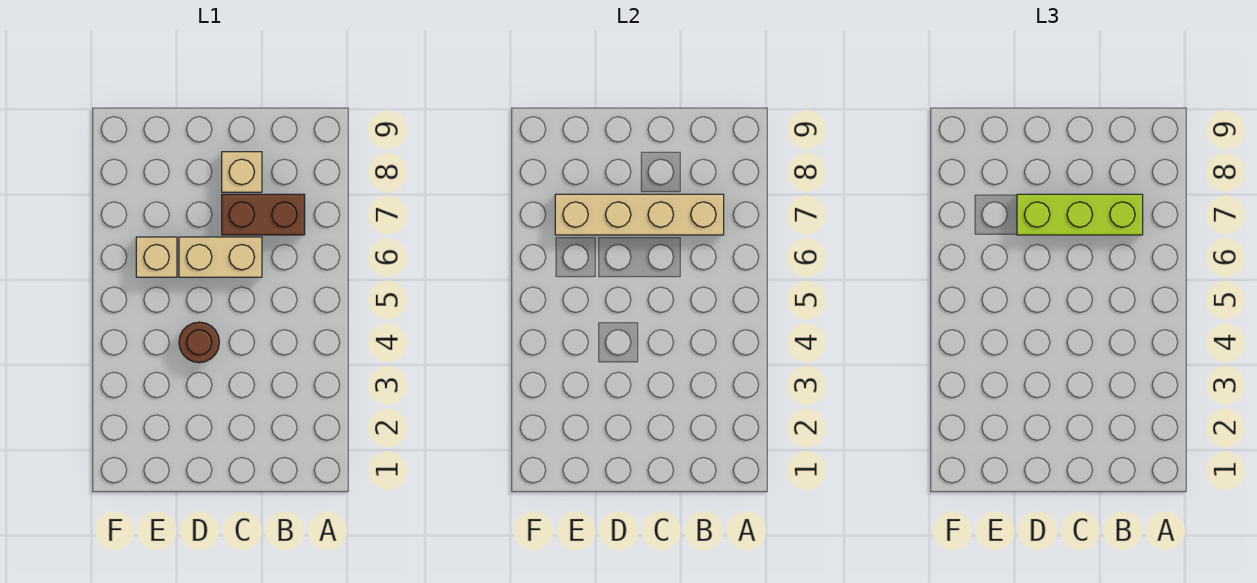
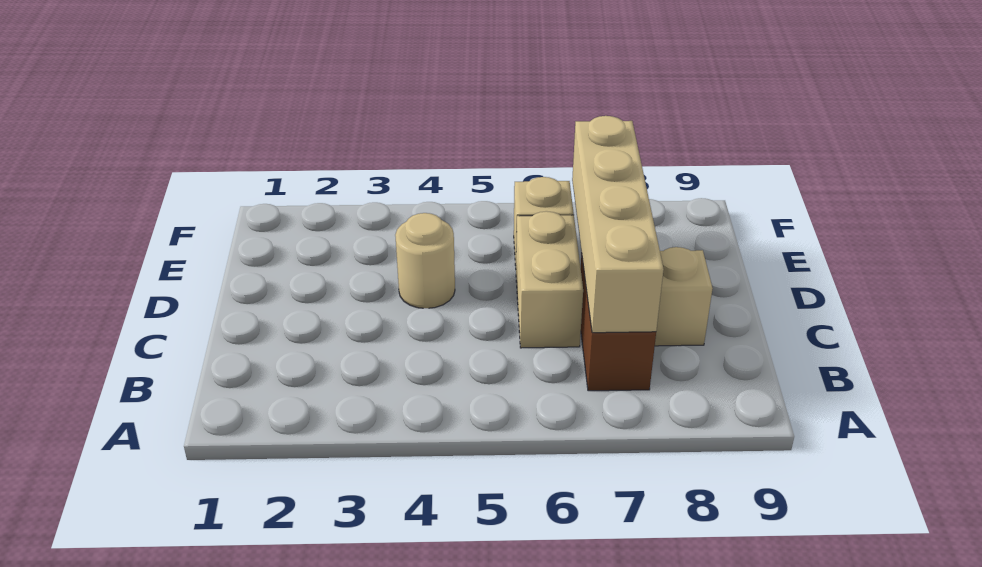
lime 1x3 brick [1017,194,1143,235] -> none
brown 1x1 round brick [179,322,219,363] -> tan 1x1 round brick [395,213,455,308]

